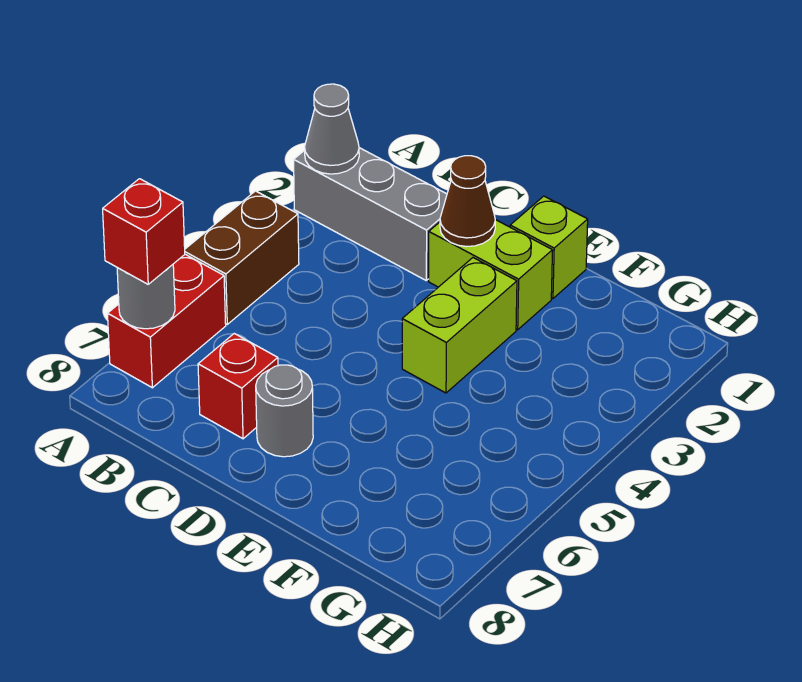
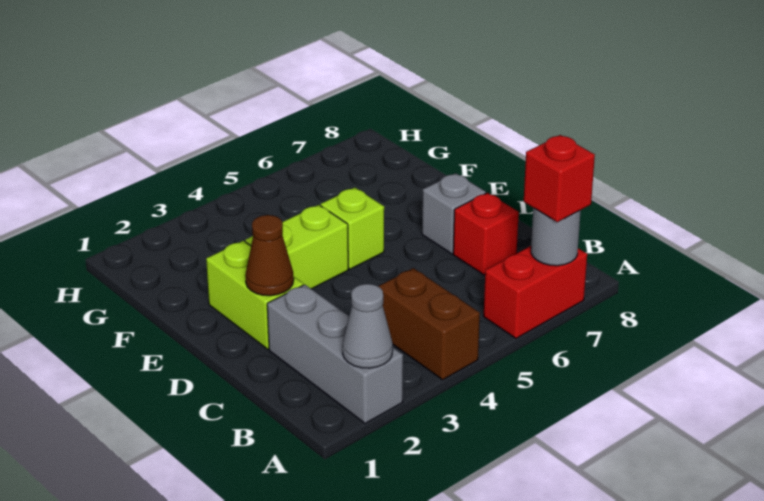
brown 1x2 brick [185,191,299,324] -> brown 1x2 brick turned to [378,268,480,380]
grey 1x1 round brick [256,365,313,457] -> grey 1x1 brick [422,173,486,254]
lime 1x1 brick [510,196,588,299] -> lime 1x1 brick moved to [321,188,384,269]

